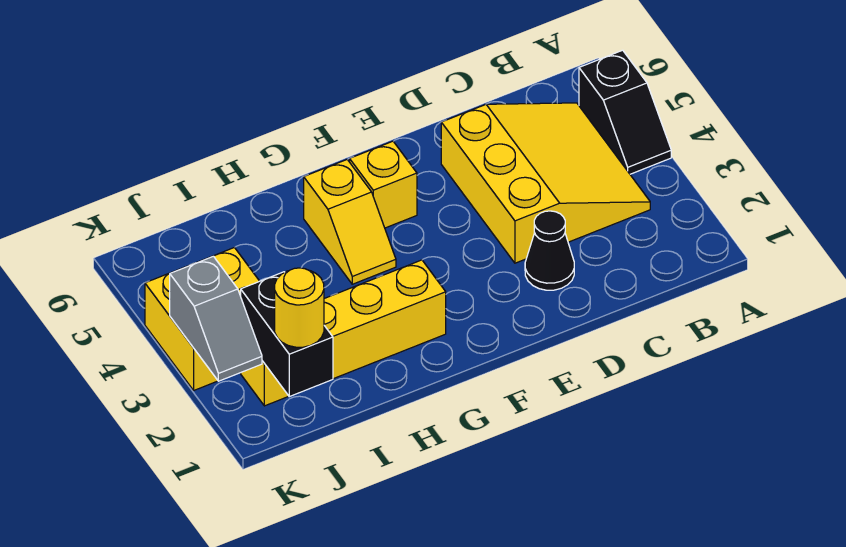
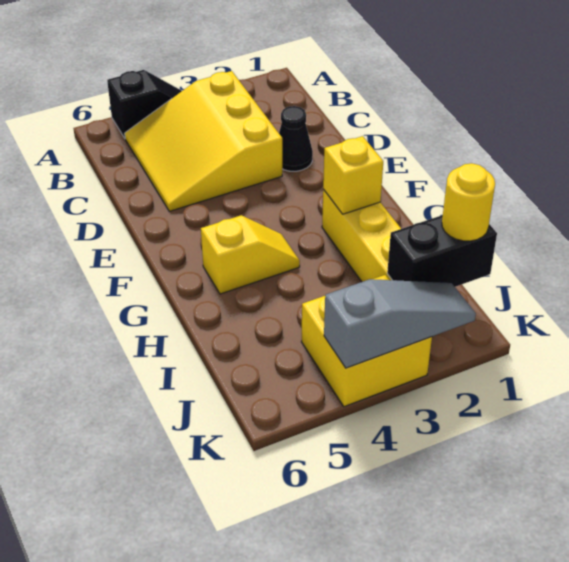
yellow 3x3 slope [441,103,650,263] -> yellow 3x3 slope turned to [125,71,282,211]
yellow 1x1 brick [350,141,417,228] -> yellow 1x1 brick moved to [323,136,383,214]
grey 1x2 slope [170,256,262,381] -> grey 1x3 slope [324,279,476,368]

